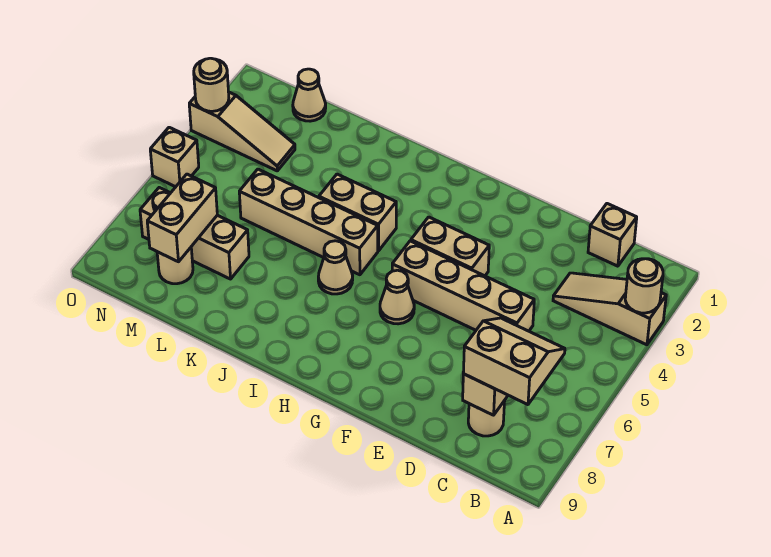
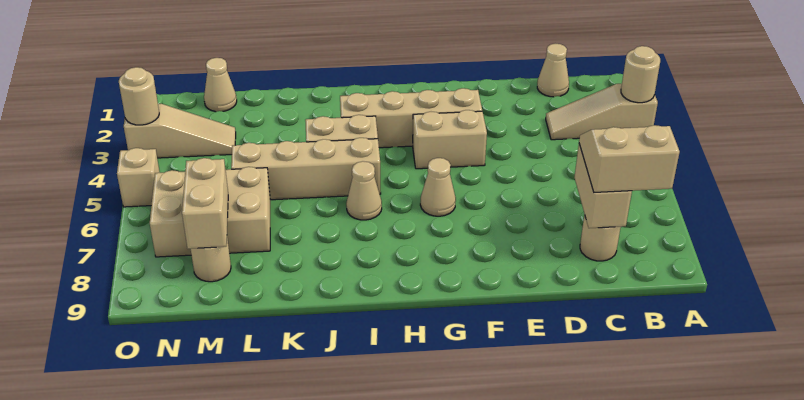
tan 1x1 brick [588,204,637,266] -> tan 1x1 cone [537,44,569,97]
tan 1x4 brick [392,241,534,331] -> tan 1x4 brick moved to [340,88,482,148]
tan 1x3 brick [140,188,249,279] -> tan 2x3 brick [150,167,270,257]

